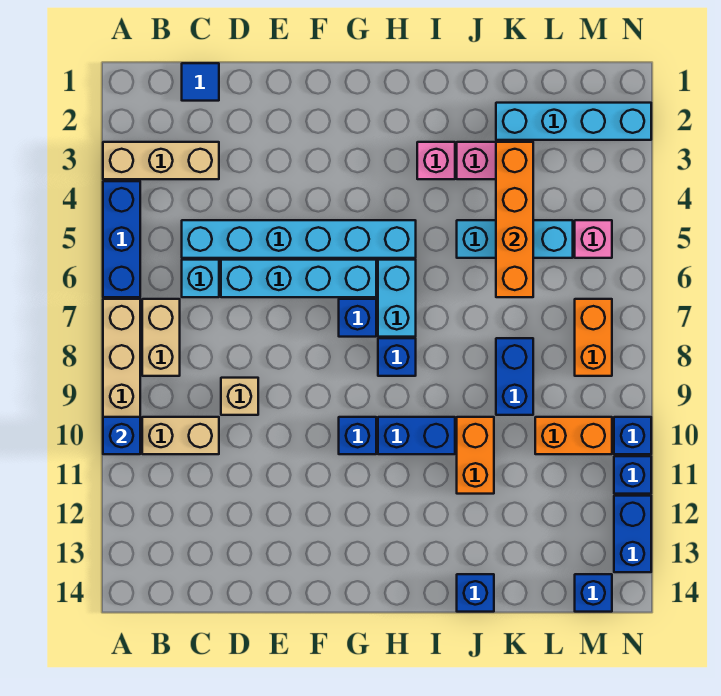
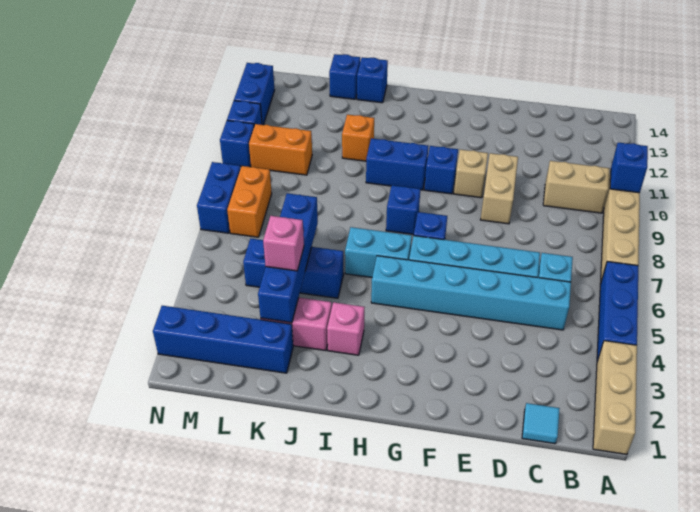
tan 1x3 brick [103,142,219,179] -> tan 1x3 brick turned to [593,341,637,454]
tan 1x2 brick [142,299,180,376] -> tan 1x2 brick moved to [481,153,518,224]
blue 1x1 tile [182,63,219,101] -> cyan 1x1 tile [522,403,560,444]
tan 1x1 brick [221,378,258,415] -> tan 1x1 brick moved to [454,150,488,198]
cyan 1x2 brick [378,260,416,337] -> cyan 1x2 brick turned to [345,227,412,277]
cyan 1x3 brick [457,220,573,258] -> blue 1x3 brick [243,238,344,298]
orange 1x2 brick [457,417,494,494] -> orange 1x1 brick [342,115,374,161]
cyan 1x4 brick [496,103,651,140] -> blue 1x4 brick [153,306,293,373]
orange 1x4 brick [496,142,533,297] -> blue 1x4 brick [258,193,318,323]
blue 1x2 brick [496,338,533,415] -> blue 1x2 brick moved to [197,162,240,233]
pink 1x1 brick [575,220,612,258] -> pink 1x1 brick moved to [263,216,304,271]
blue 1x1 brick [575,574,612,612] -> blue 1x1 brick moved to [329,54,360,99]

